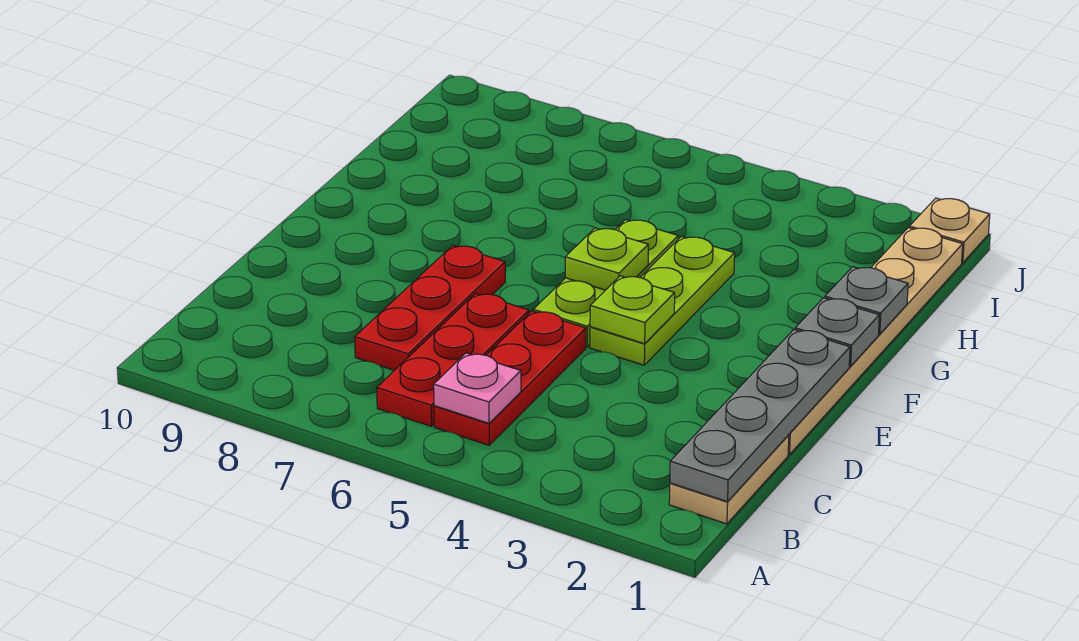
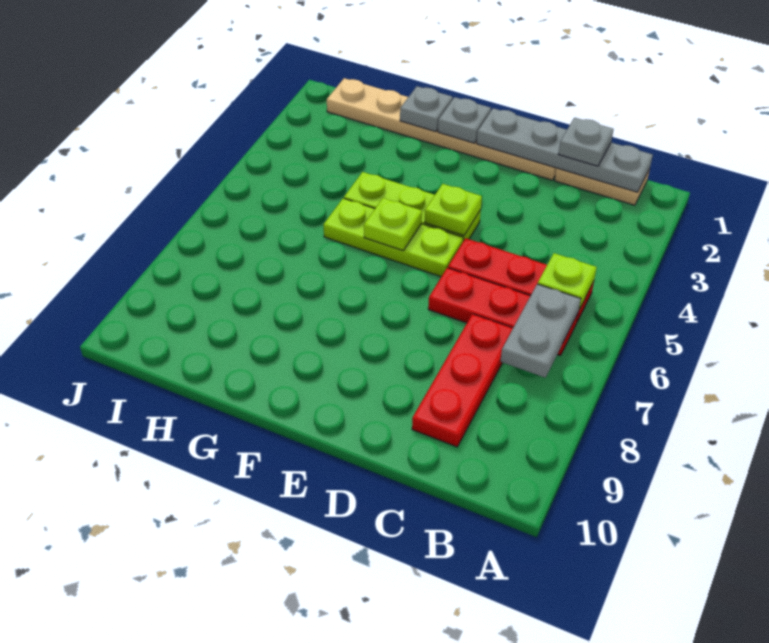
pink 1x1 plate [434,353,521,423] -> lime 1x1 plate [538,253,597,309]
none -> grey 1x2 plate [500,284,581,378]
none -> grey 1x1 plate [559,118,614,166]
red 1x3 plate [355,245,505,370] -> red 1x3 plate turned to [412,314,513,447]
tan 1x1 plate [909,198,990,263] -> none

